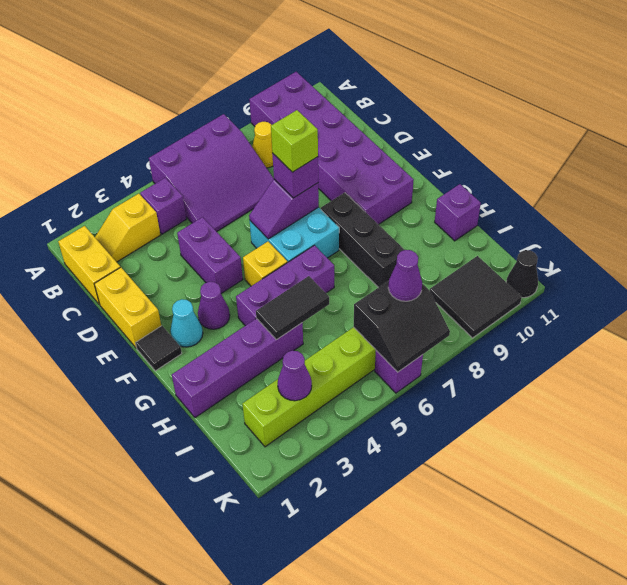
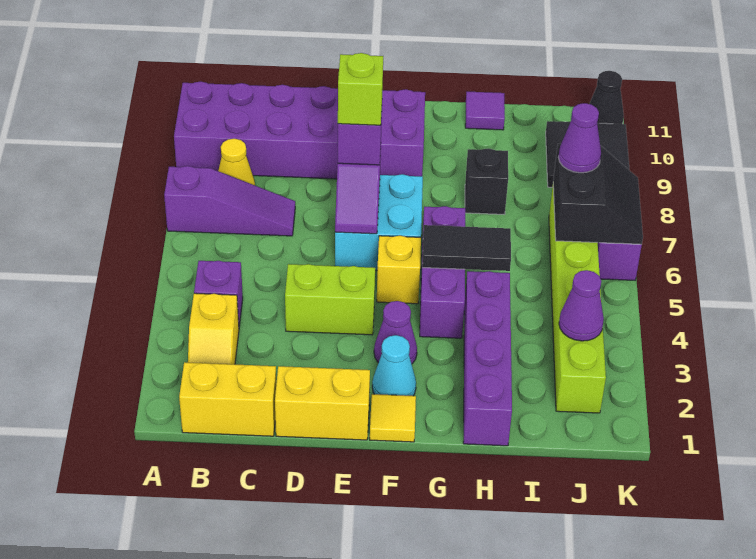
purple 3x3 slope [149,114,274,232] -> purple 1x3 slope [164,166,295,236]
purple 1x2 brick [177,217,243,293] -> lime 1x2 brick [285,264,375,335]
black 1x1 tile [136,326,182,371] -> yellow 1x1 tile [370,394,416,442]
black 1x3 brick [321,192,404,288] -> black 1x1 brick [465,148,508,214]
black 1x2 tile [256,276,329,340] -> black 1x2 tile turned to [422,225,511,271]
purple 1x1 brick [435,184,481,241] -> purple 1x1 tile [465,92,505,130]

